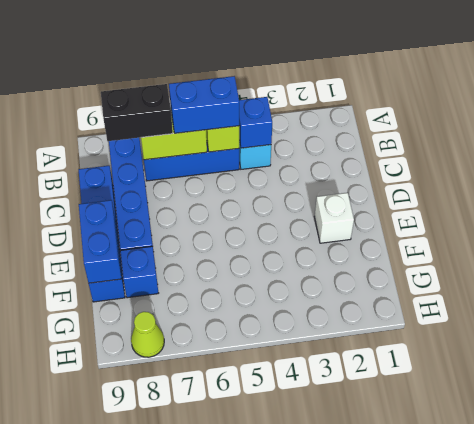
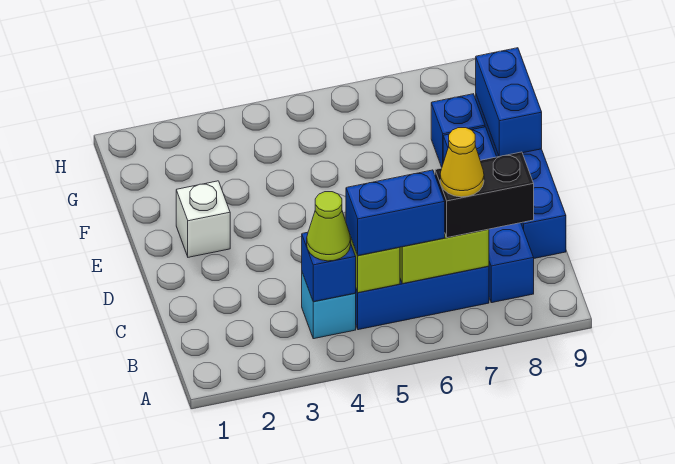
none -> yellow 1x1 cone [440,128,484,197]
lime 1x1 cone [131,312,164,357] -> lime 1x1 cone moved to [307,192,351,261]

